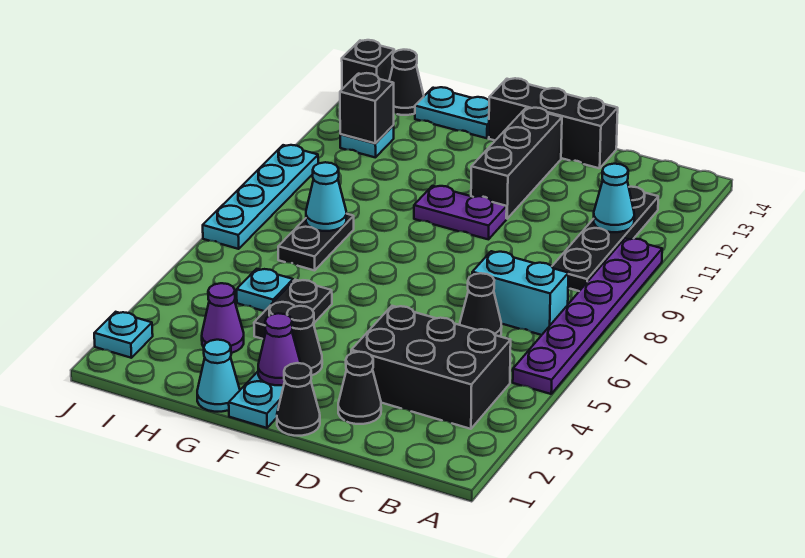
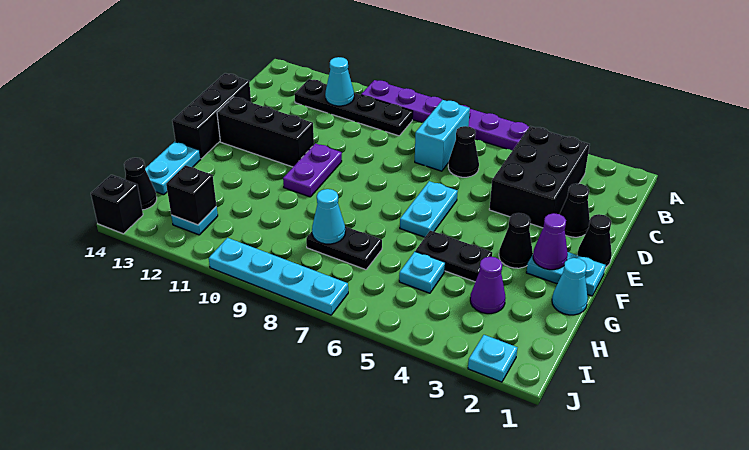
none -> cyan 1x2 plate [400,181,458,237]

